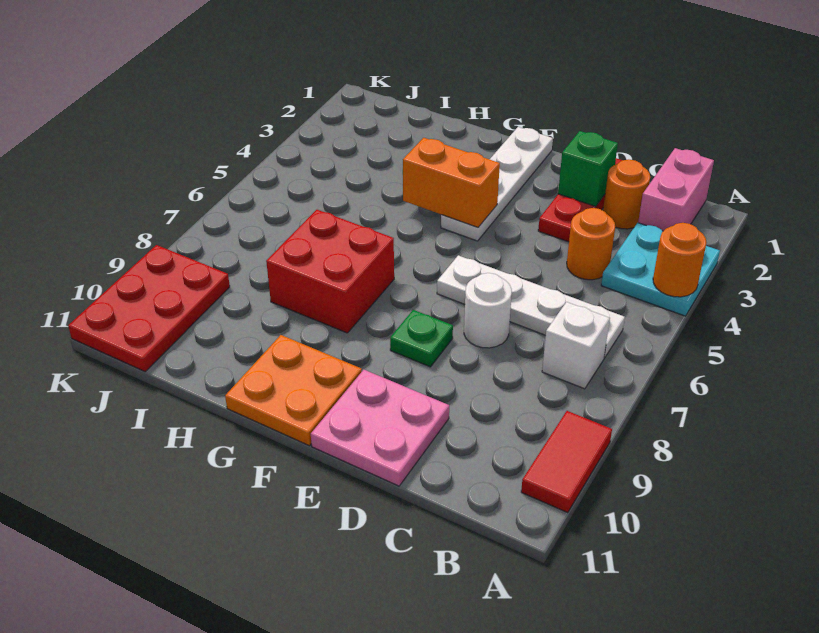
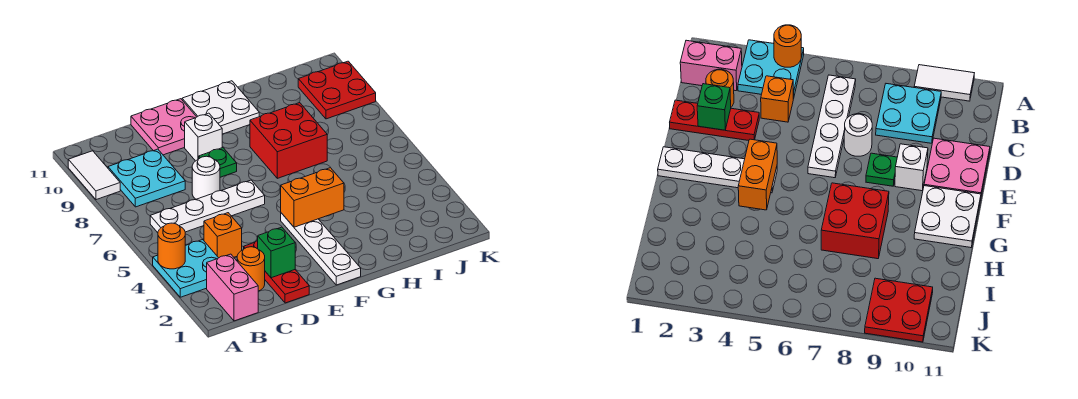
red 1x2 tile [521,411,612,513] -> white 1x2 tile [68,151,120,200]
white 1x1 brick [542,302,610,389] -> white 1x1 brick moved to [185,113,222,161]
none -> cyan 2x2 plate [108,149,185,207]
orange 1x1 round brick [567,208,615,280] -> orange 1x1 brick [204,213,242,258]
orange 2x2 plate [225,335,362,446] -> white 2x2 plate [182,81,259,134]
red 2x3 plate [68,245,230,371] -> red 2x2 plate [298,61,376,119]

